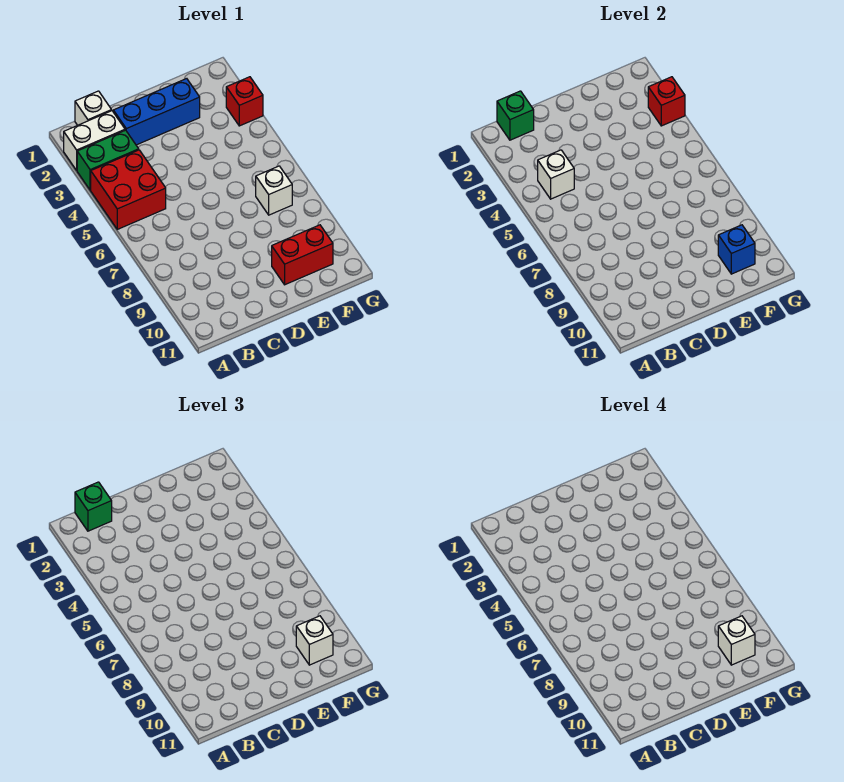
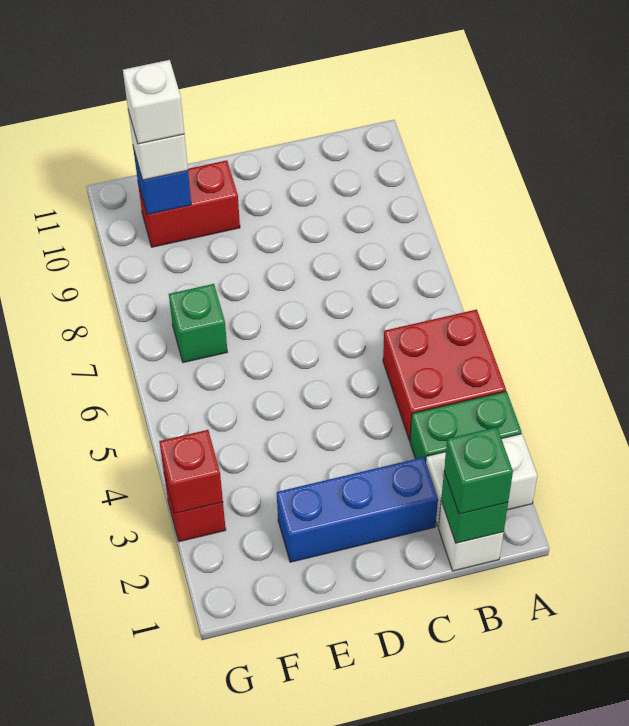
white 1x1 brick [538,150,574,199] -> none
white 1x1 brick [256,166,292,215] -> green 1x1 brick [169,284,227,363]

